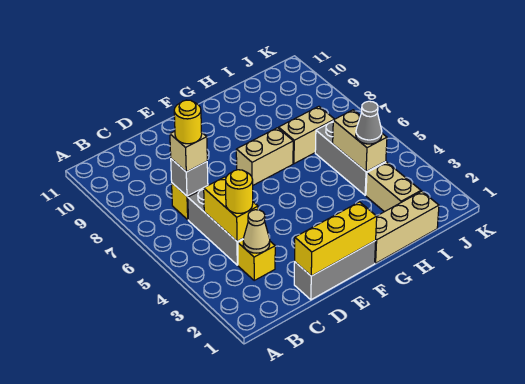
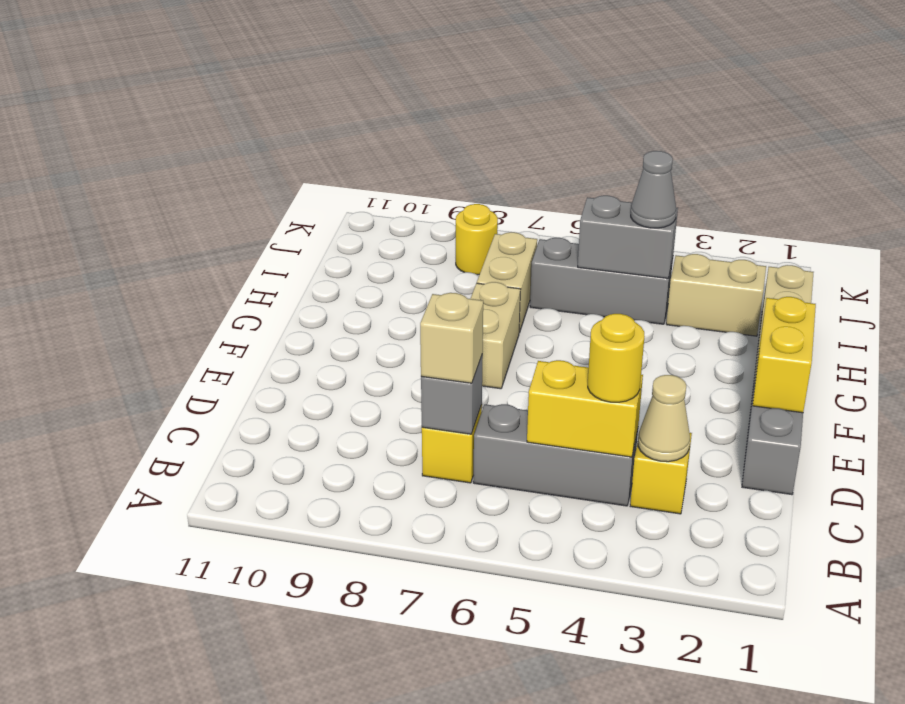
yellow 1x1 round brick [174,100,202,144] -> yellow 1x1 round brick moved to [456,204,498,275]
yellow 1x3 brick [295,202,377,276] -> yellow 1x2 brick [753,297,816,413]
tan 1x2 brick [333,110,387,172] -> grey 1x2 brick [578,195,678,278]

